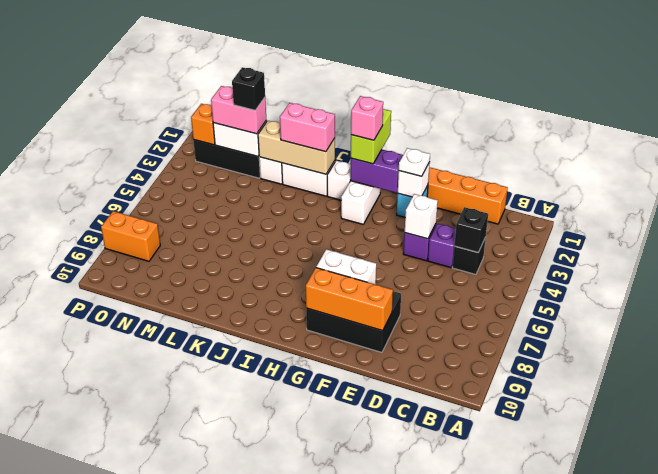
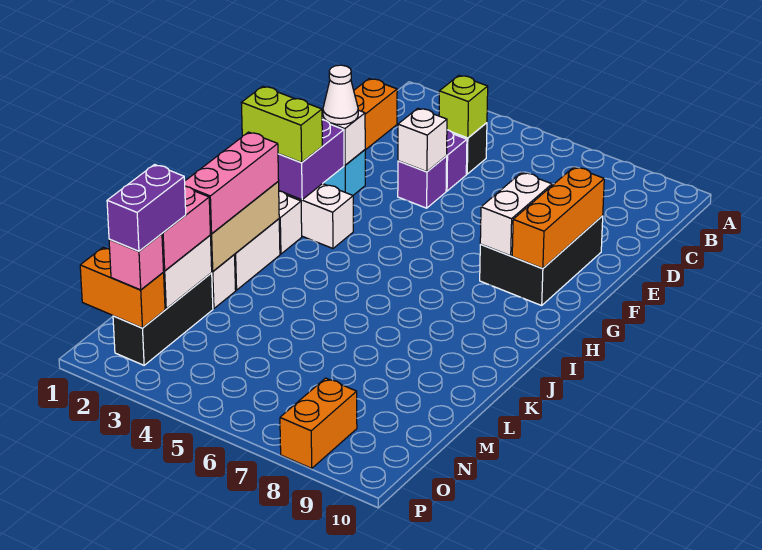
black 1x1 brick [454,207,488,252] -> lime 1x1 brick [439,76,488,138]
white 1x1 plate [399,148,430,176] -> white 1x1 cone [323,65,358,125]
pink 1x1 brick [351,96,383,140] -> pink 1x1 brick moved to [109,234,164,290]
pink 1x2 brick [280,103,335,152] -> pink 1x3 brick [185,132,279,234]
black 1x1 brick [232,67,265,110] -> none
none -> purple 1x2 brick [107,165,186,251]
orange 1x1 brick [191,104,215,145] -> orange 1x2 brick [80,247,165,328]

